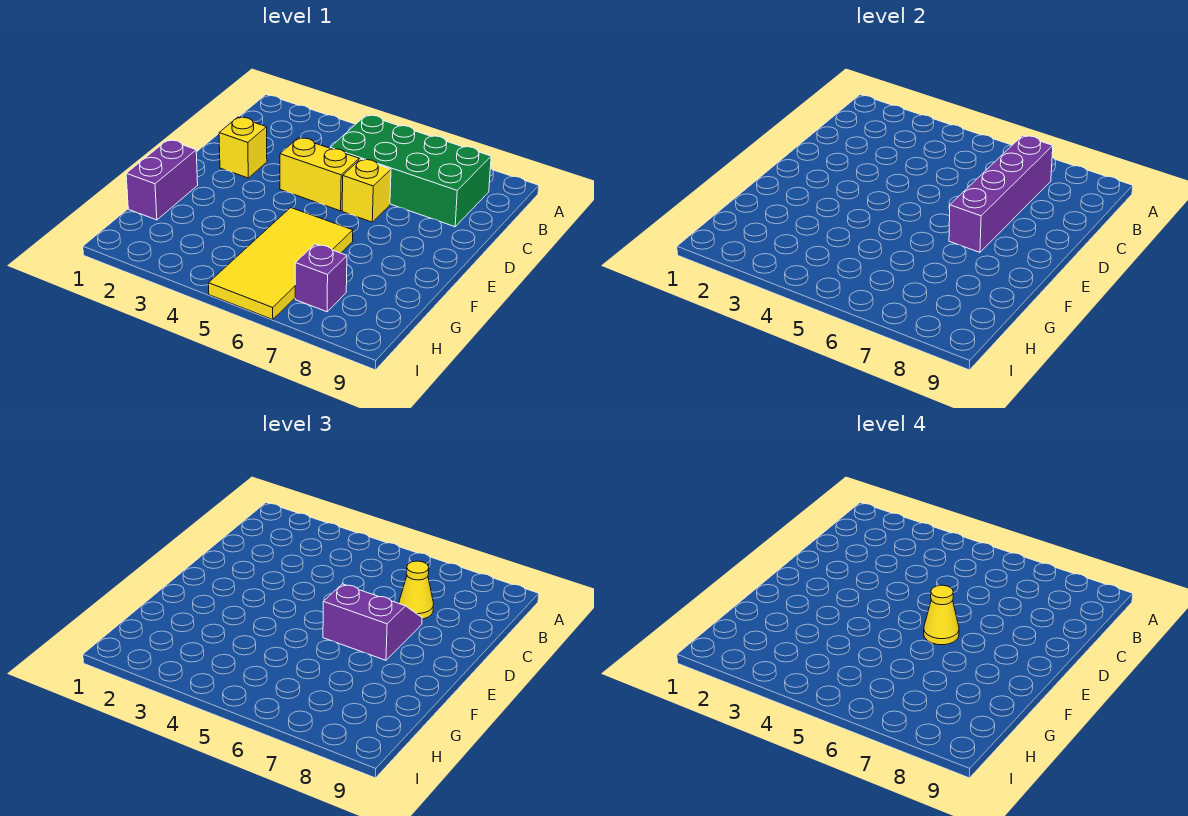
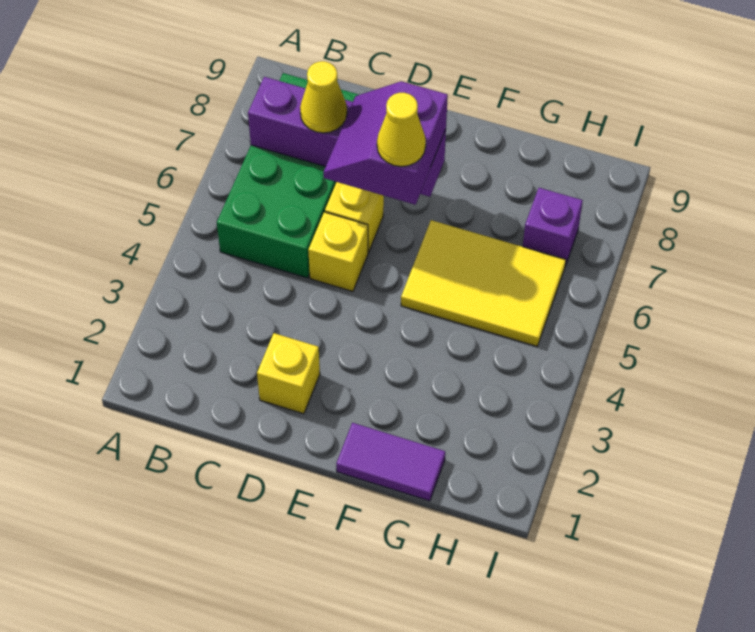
yellow 1x2 brick [280,138,359,211] -> yellow 1x1 brick [308,212,368,292]
purple 1x2 brick [126,140,198,220] -> purple 1x2 tile [336,423,445,501]
yellow 2x4 tile [209,208,353,320] -> yellow 2x3 tile [401,220,566,346]

